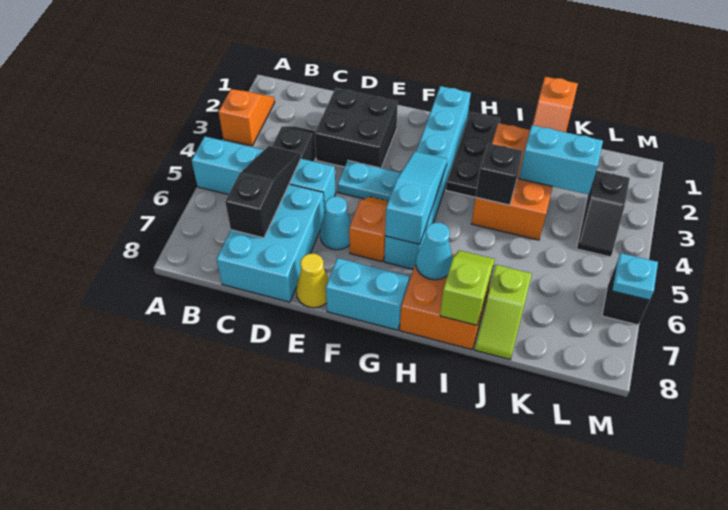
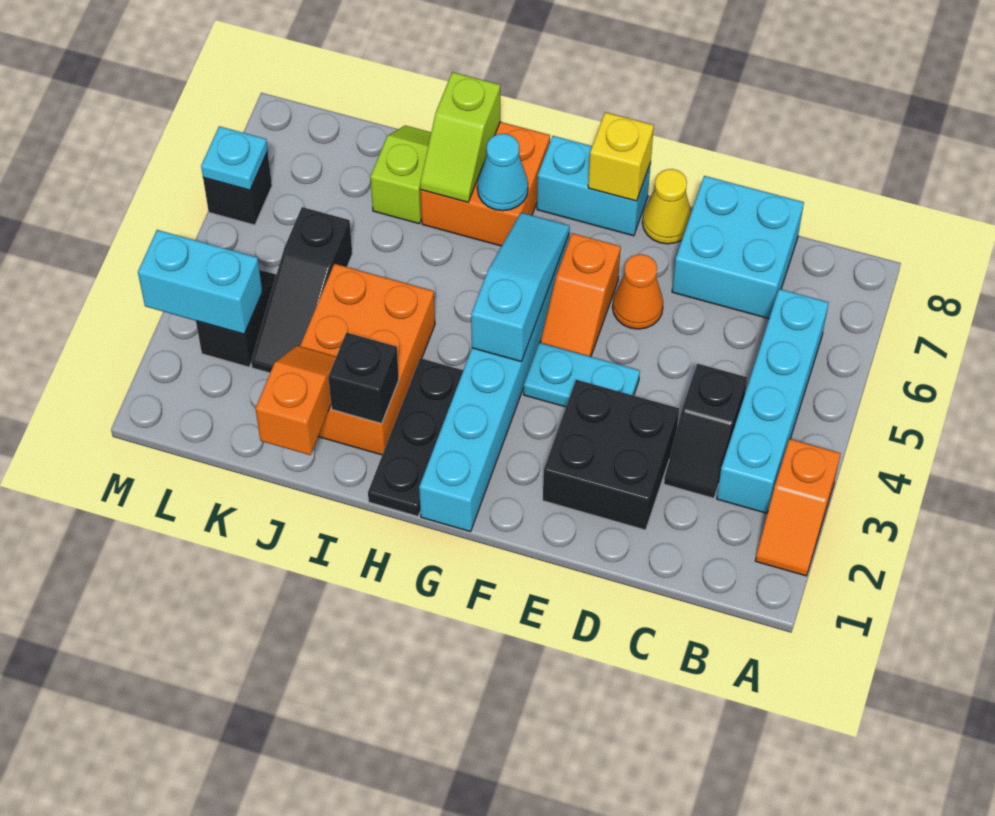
cyan 1x4 brick [192,137,336,213] -> cyan 1x4 brick turned to [717,289,829,513]
black 1x3 slope [225,146,301,238] -> black 1x3 slope moved to [251,207,352,373]
cyan 2x3 brick [216,185,325,302] -> cyan 2x2 brick [672,176,804,319]
cyan 1x1 cone [320,196,351,250] -> orange 1x1 cone [612,254,663,329]
none -> yellow 1x1 brick [588,112,654,201]
cyan 1x3 slope [385,152,447,244] -> cyan 1x3 slope turned to [471,213,570,362]
black 1x1 brick [476,143,523,205] -> black 1x1 brick moved to [328,333,399,424]
cyan 1x2 brick [519,125,603,195] -> cyan 1x2 brick moved to [138,230,262,334]

